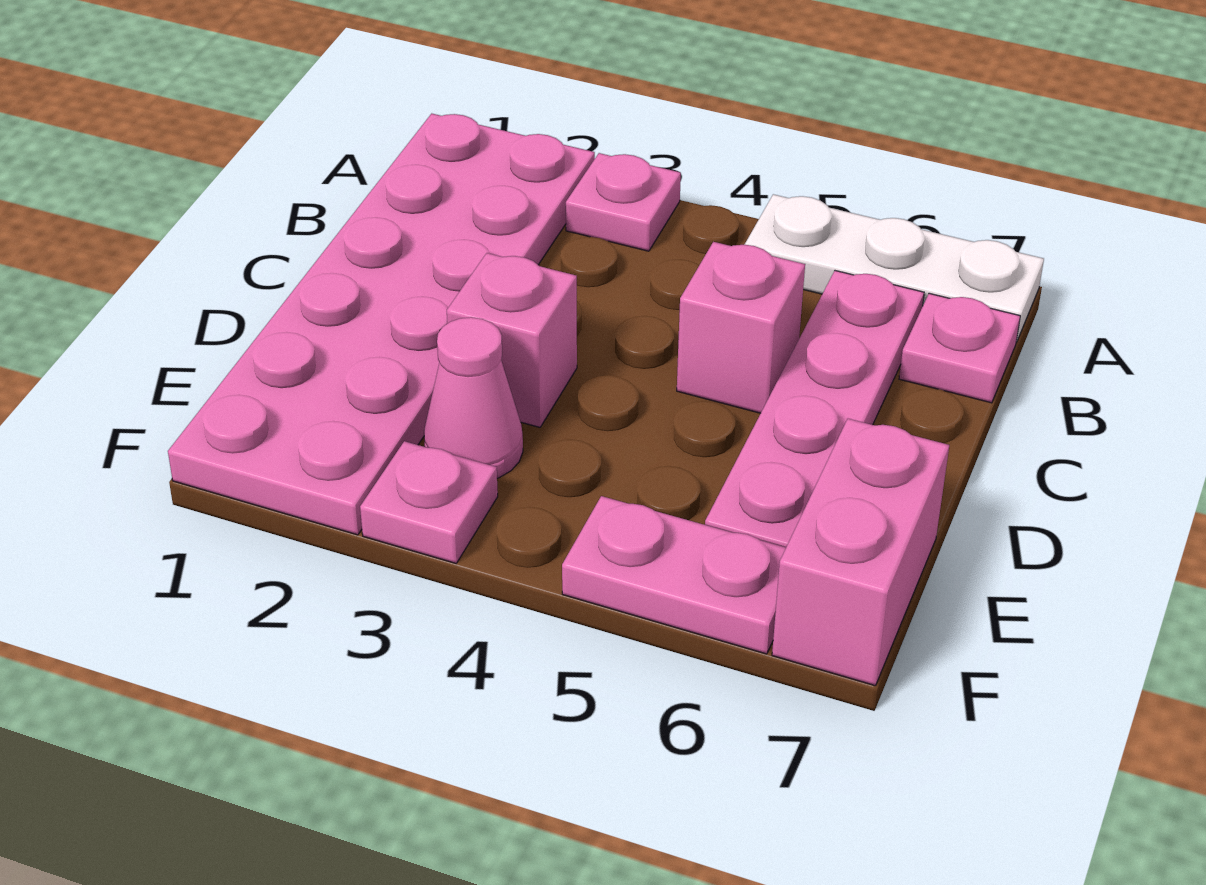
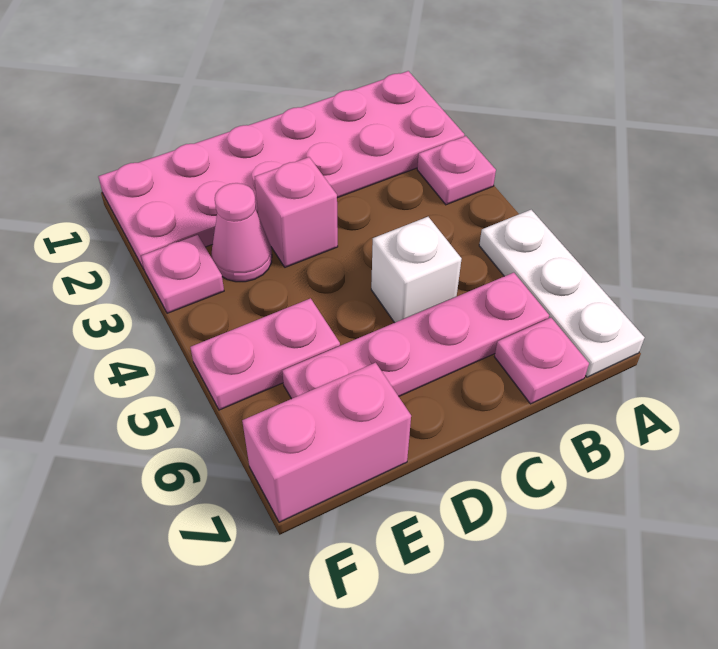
pink 1x1 brick [677,242,805,413] -> white 1x1 brick [371,217,461,323]
pink 1x2 plate [562,496,786,654] -> pink 1x2 plate turned to [190,298,340,410]

